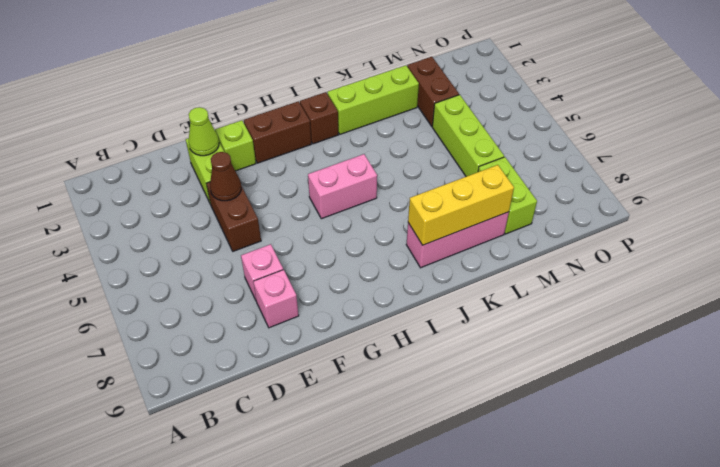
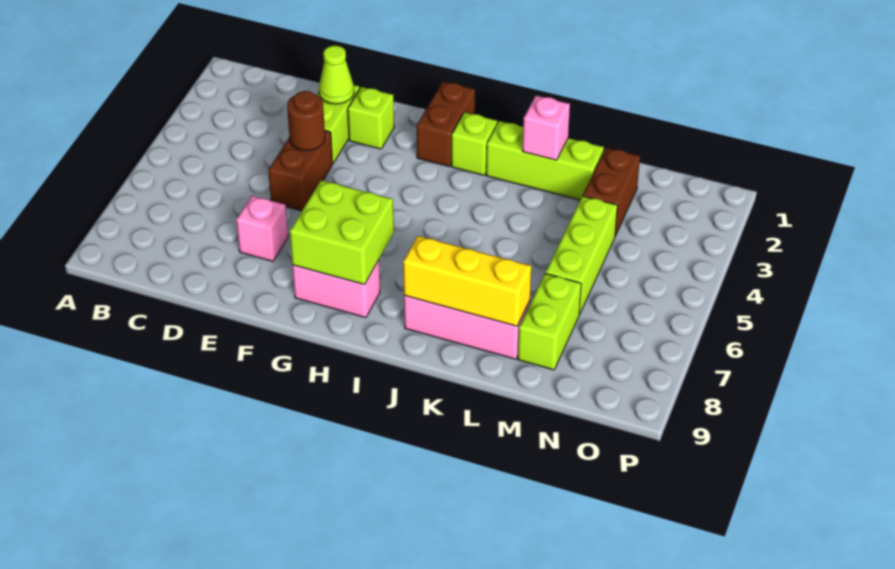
brown 1x1 cone [210,152,241,201] -> brown 1x1 round brick [287,91,325,150]
pink 1x1 brick [253,270,299,328] -> pink 1x1 brick moved to [523,96,570,160]
brown 1x2 brick [244,101,311,163] -> brown 1x2 brick turned to [417,81,475,167]
none -> lime 2x2 brick [290,180,394,285]
pink 1x2 brick [308,154,377,219] -> pink 1x2 brick moved to [292,260,380,318]
brown 1x1 brick [300,92,338,144] -> lime 1x1 brick [452,112,497,175]

